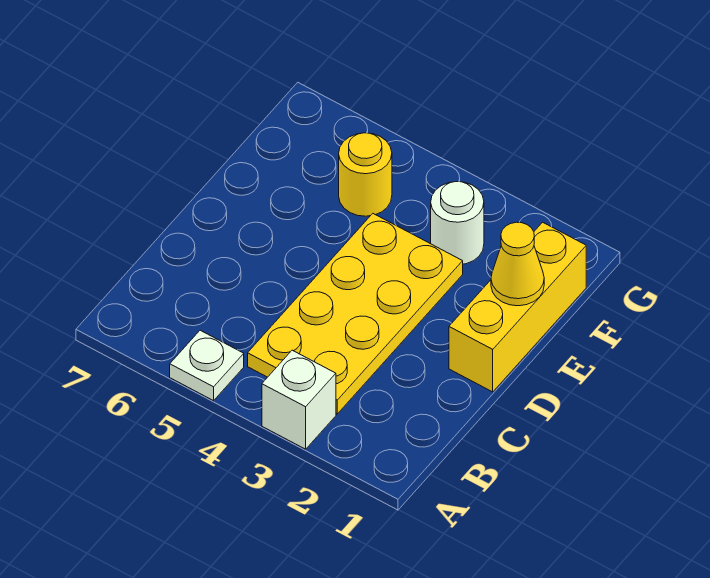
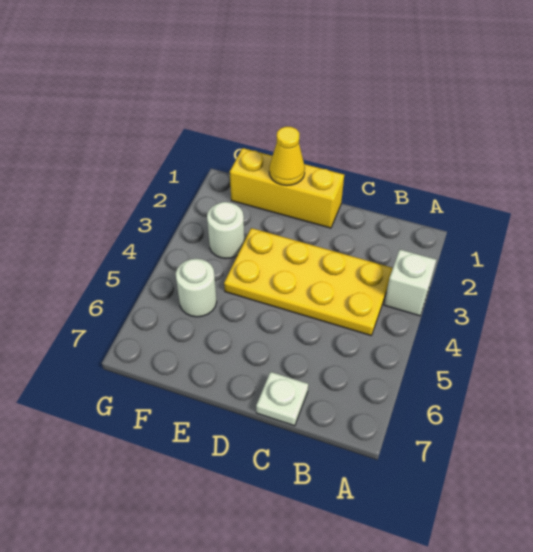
white 1x1 plate [170,330,244,401] -> white 1x1 plate moved to [256,372,308,426]
yellow 1x1 round brick [339,133,392,216] -> white 1x1 round brick [176,259,217,317]

